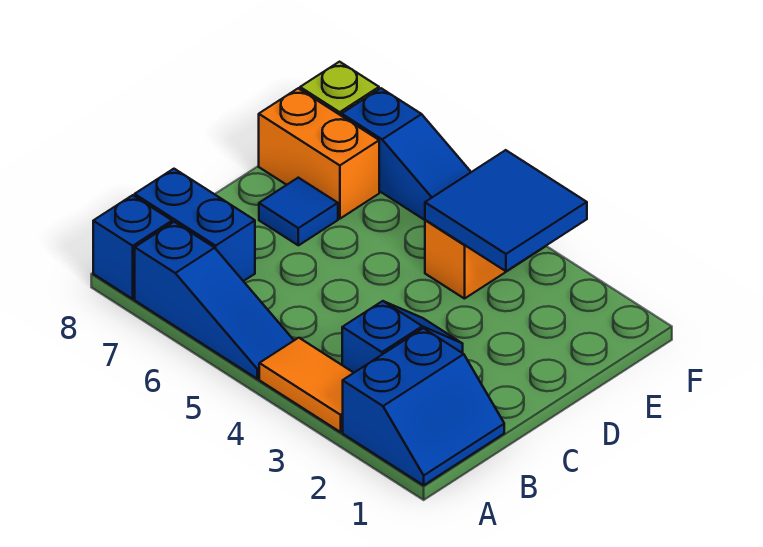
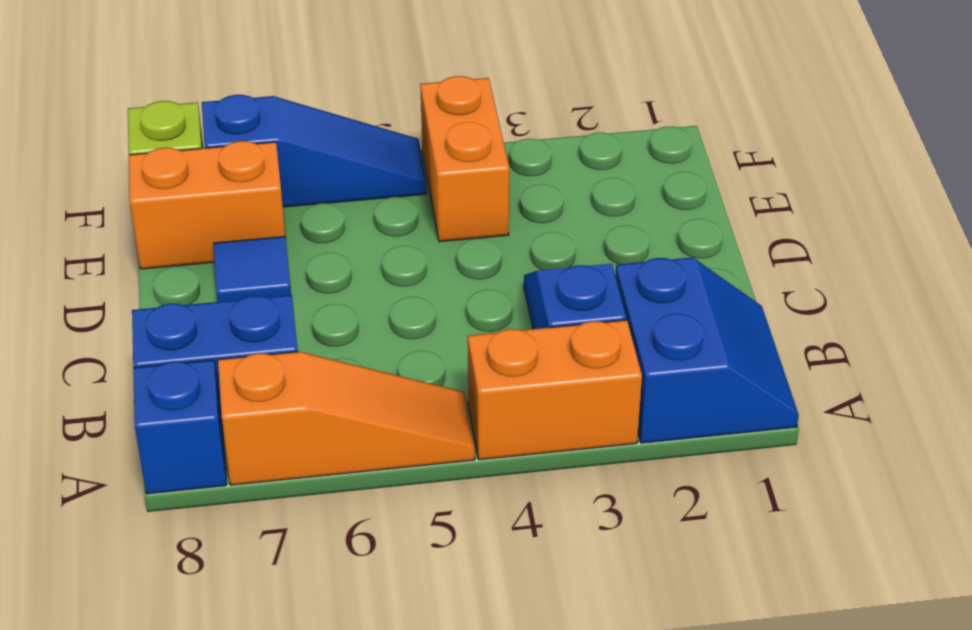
orange 1x2 tile [259,338,353,432] -> orange 1x2 brick [468,320,642,460]
blue 1x3 slope [135,222,294,379] -> orange 1x3 slope [218,352,475,485]
blue 2x2 tile [425,150,587,271] -> none

